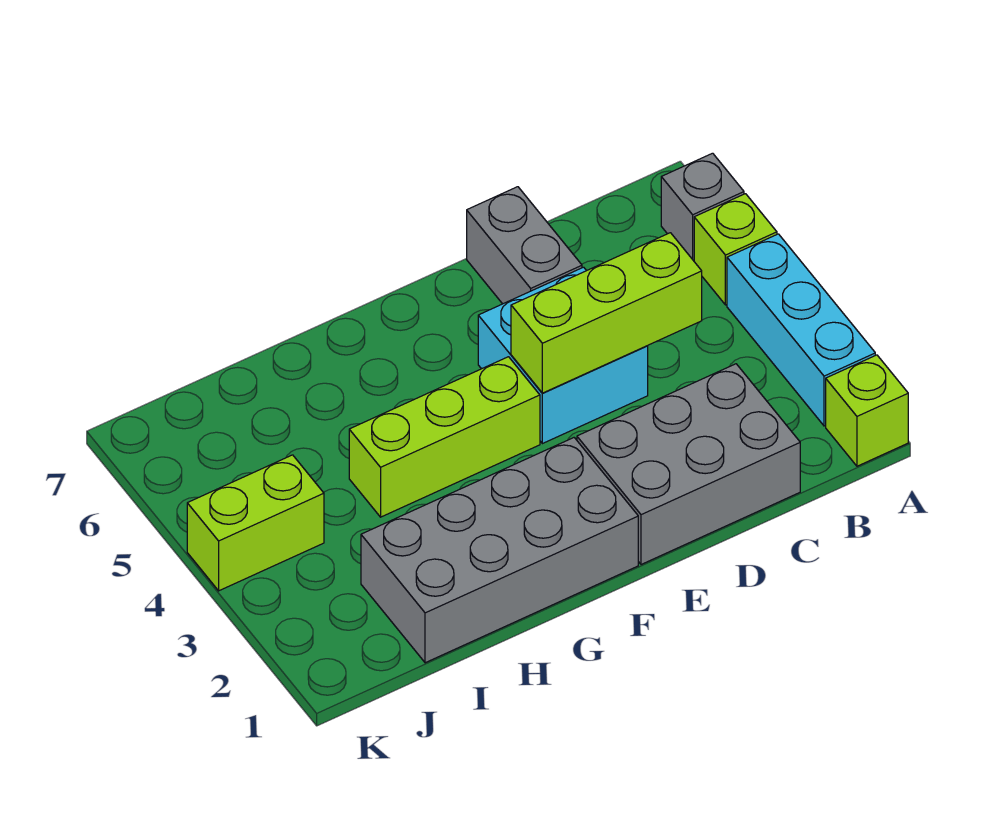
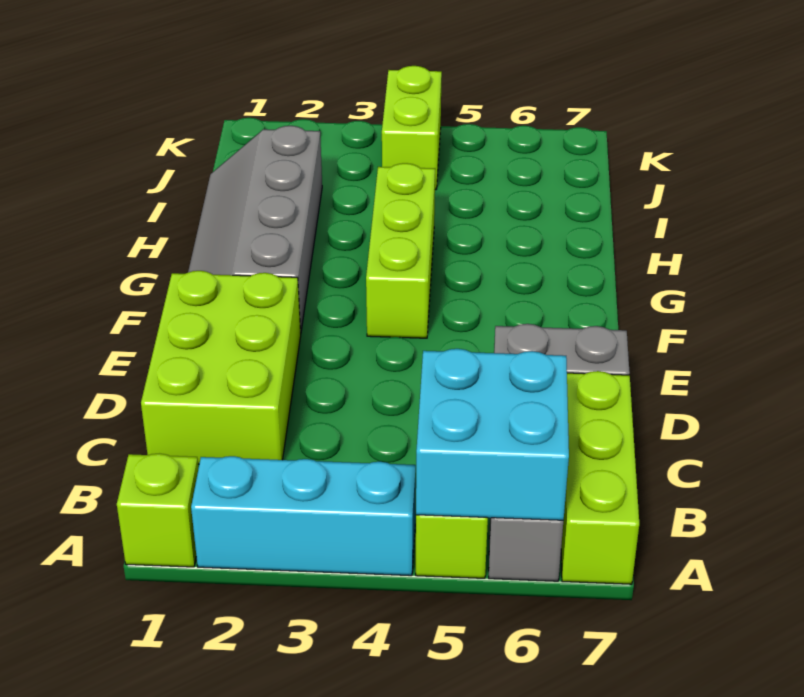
grey 2x3 brick [577,364,800,564] -> lime 2x3 brick [141,271,301,464]
lime 1x3 brick [511,233,702,393] -> lime 1x3 brick moved to [561,371,639,584]
cyan 2x2 brick [478,267,648,444] -> cyan 2x2 brick moved to [416,349,569,520]
grey 2x4 brick [361,438,638,663] -> grey 2x4 slope [188,126,322,333]

